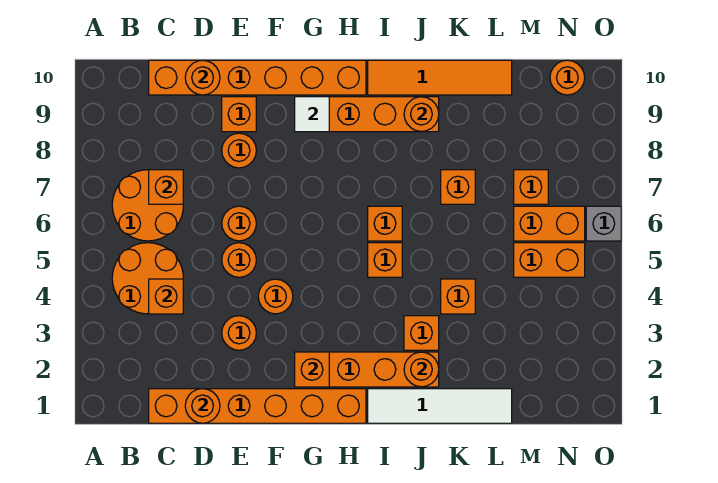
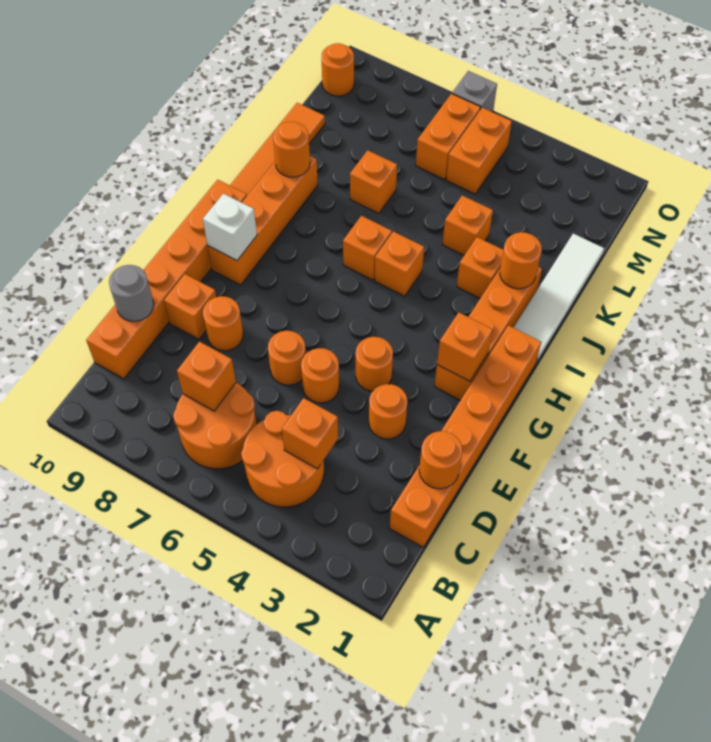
orange 1x1 round brick [185,60,220,95] -> grey 1x1 round brick [109,265,154,321]
white 1x1 tile [295,97,329,132] -> white 1x1 brick [203,194,257,261]
orange 1x1 brick [514,170,548,204] -> none

